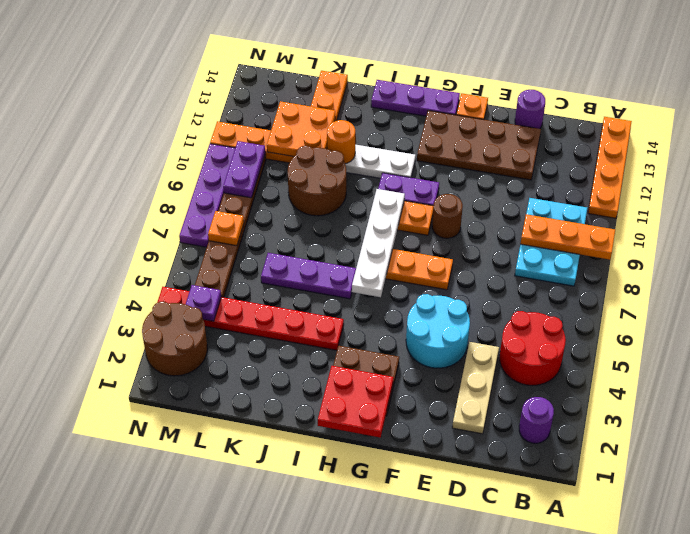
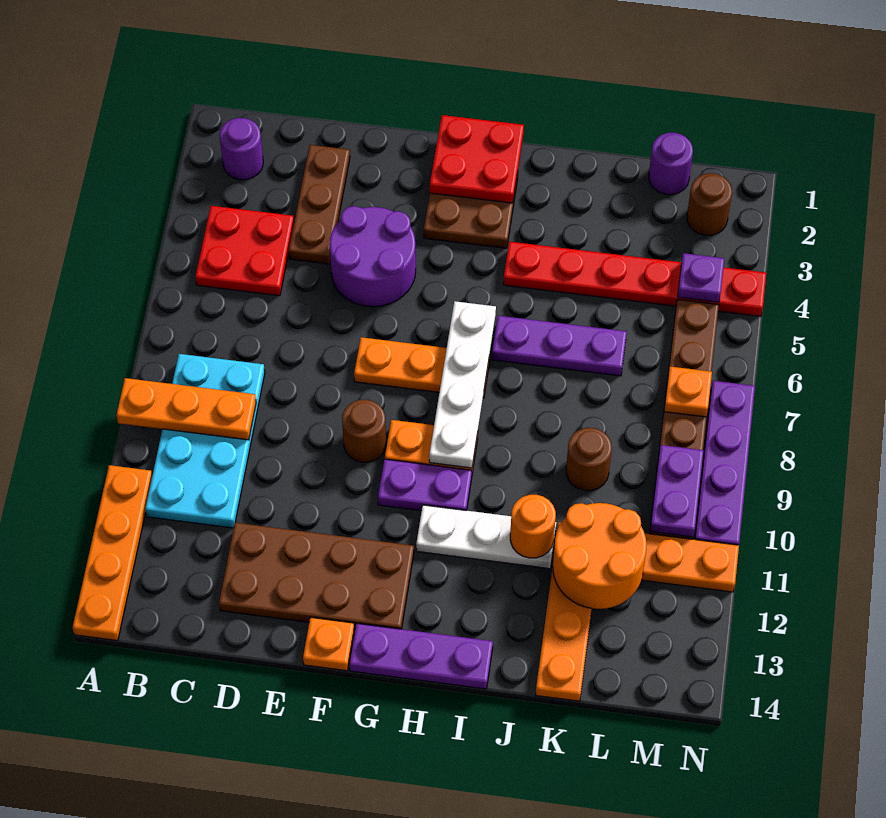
red 2x2 round brick [500,311,566,385] -> red 2x2 plate [195,206,294,296]
cyan 2x3 plate [515,198,587,286] -> cyan 2x4 plate [145,354,265,528]
tan 1x3 plate [452,342,499,434] -> brown 1x3 plate [289,145,350,264]
purple 1x1 round brick [515,90,545,129] -> purple 1x1 round brick moved to [649,133,693,195]
cyan 2x2 round brick [406,294,470,368] -> purple 2x2 round brick [329,206,416,307]
brown 2x2 round brick [288,146,346,216] -> brown 1x1 round brick [566,428,612,491]
orange 2x2 plate [267,101,335,156] -> orange 2x2 round brick [553,503,647,609]
brown 2x2 round brick [142,302,207,376] -> brown 1x1 round brick [687,173,732,235]

